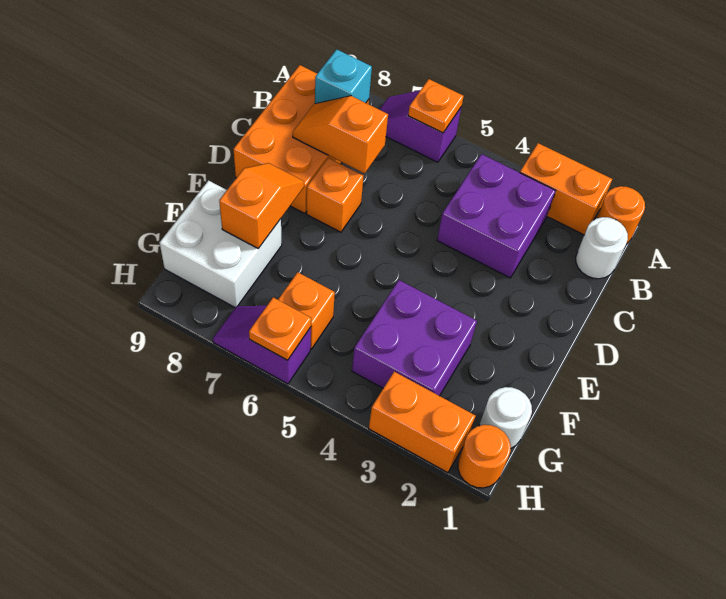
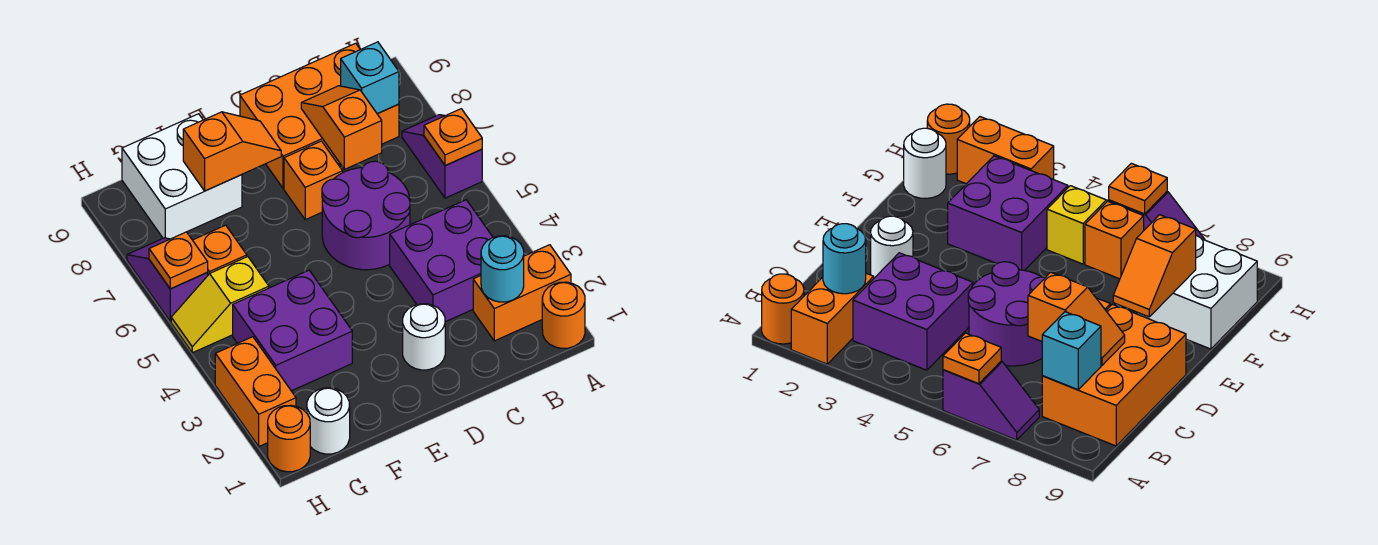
orange 1x2 brick [520,143,612,235] -> orange 1x2 brick turned to [473,245,571,341]
white 1x1 round brick [576,217,628,279] -> white 1x1 round brick moved to [403,304,445,370]
none -> cyan 1x1 round brick [481,236,524,302]
none -> purple 2x2 round brick [322,161,410,270]
none -> yellow 1x2 slope [171,257,269,353]

